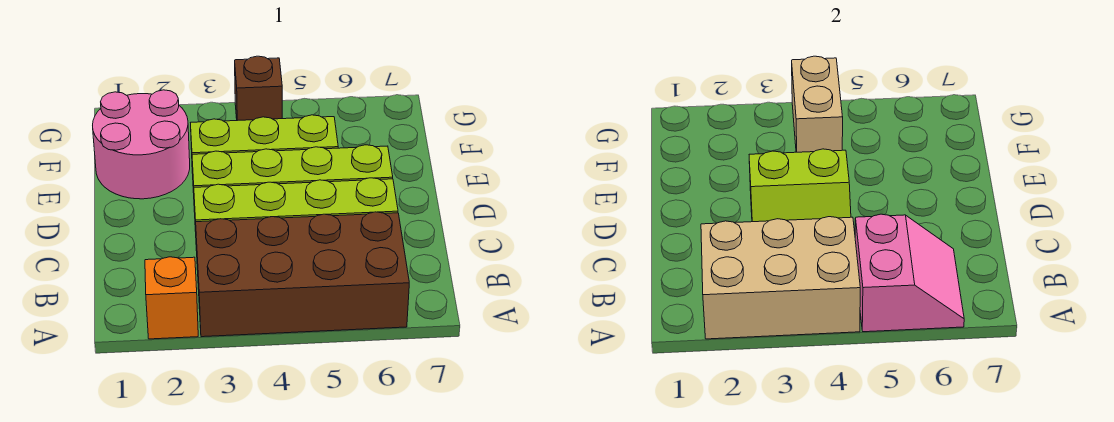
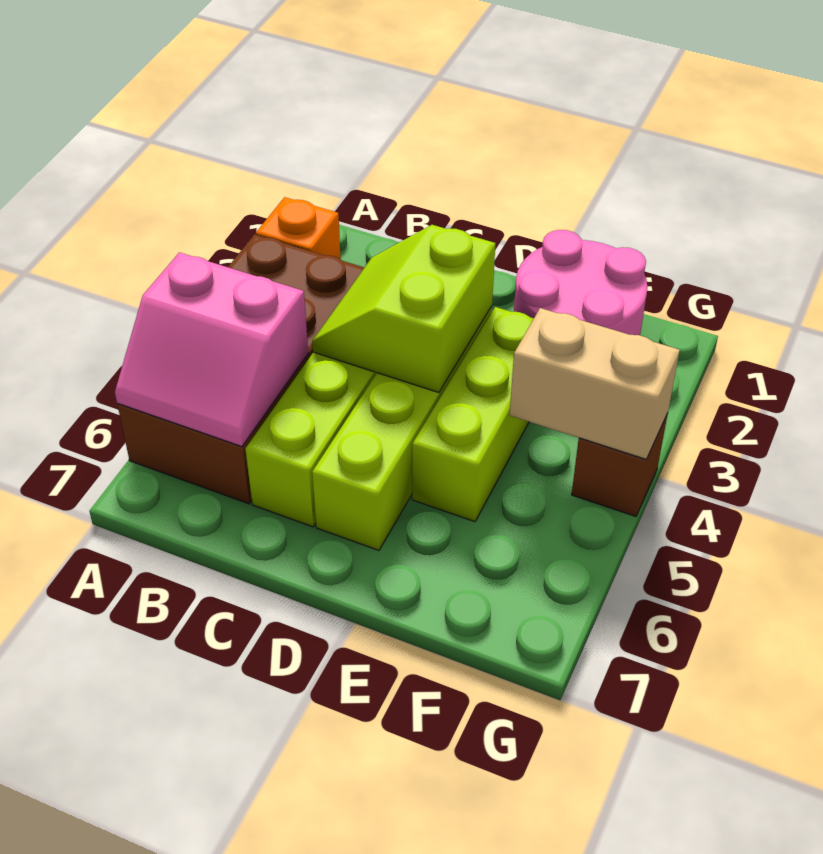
tan 2x3 brick [701,217,860,339] -> none

